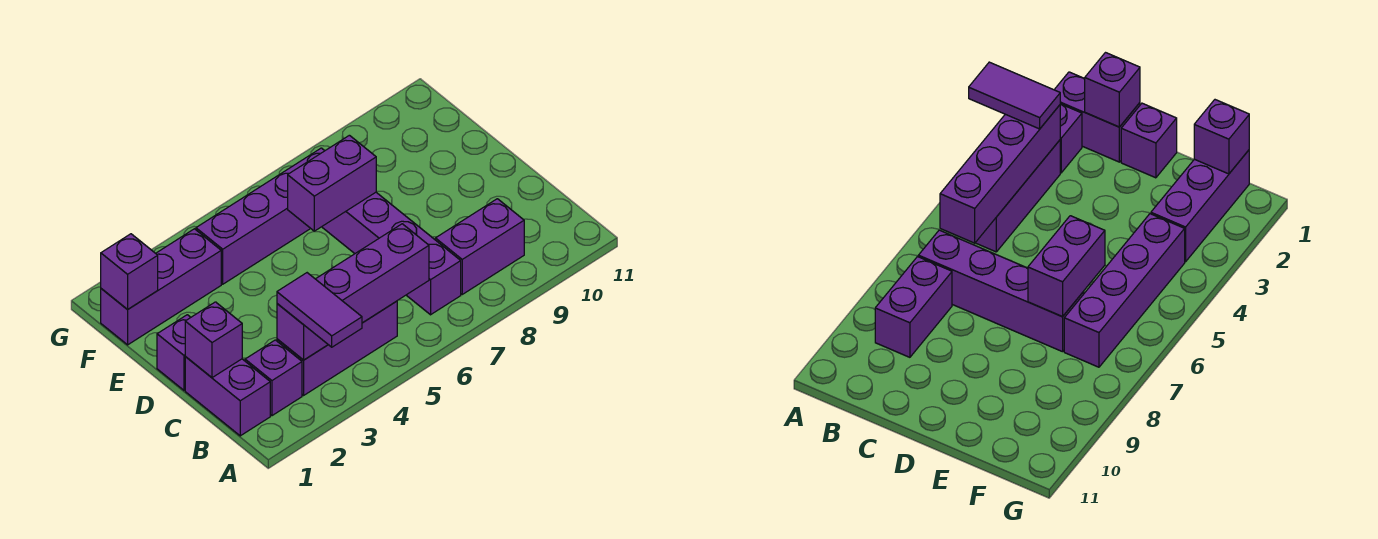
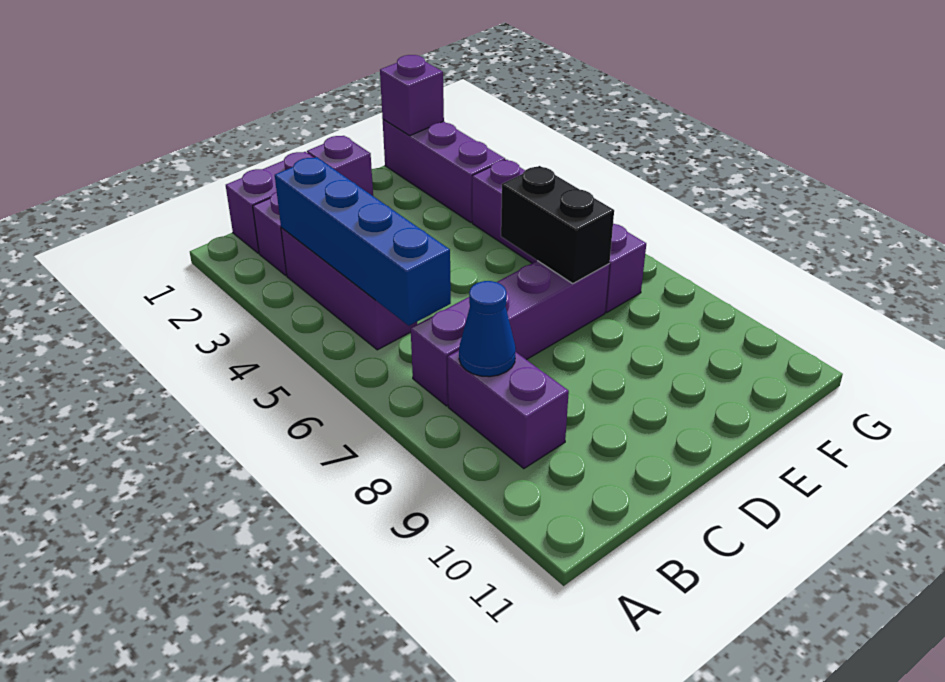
purple 1x2 tile [277,273,362,347] -> none
purple 1x4 brick [277,224,429,360] -> blue 1x4 brick [275,157,451,326]
none -> blue 1x1 cone [459,281,516,377]
purple 1x1 brick [185,302,242,378] -> none
purple 1x2 brick [288,135,376,231] -> black 1x2 brick [501,166,614,283]

